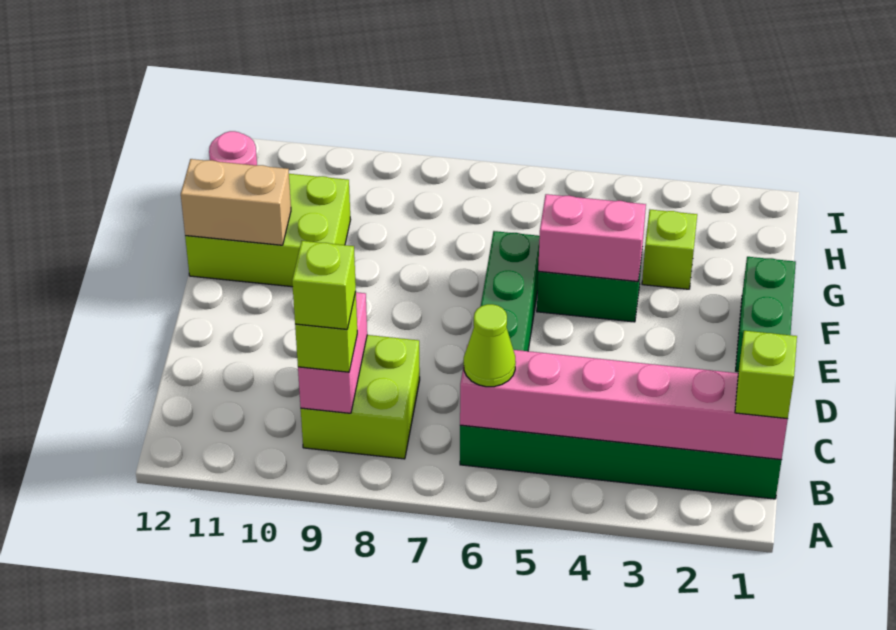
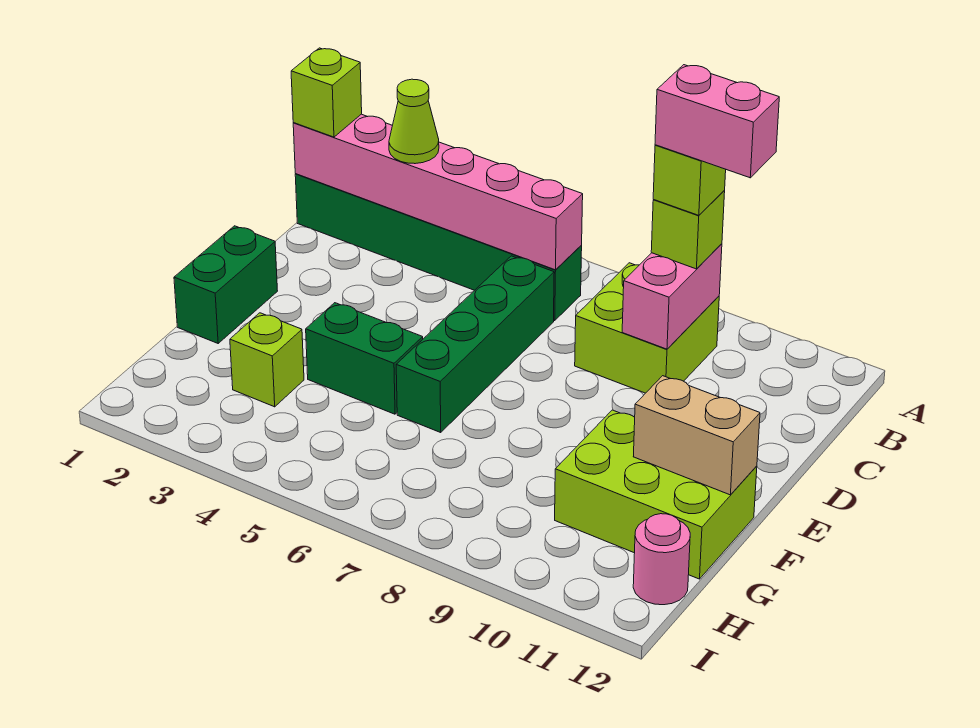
lime 1x1 cone [464,304,516,387] -> lime 1x1 cone moved to [389,79,439,164]
pink 1x2 brick [538,194,646,281] -> pink 1x2 brick moved to [655,65,779,178]

